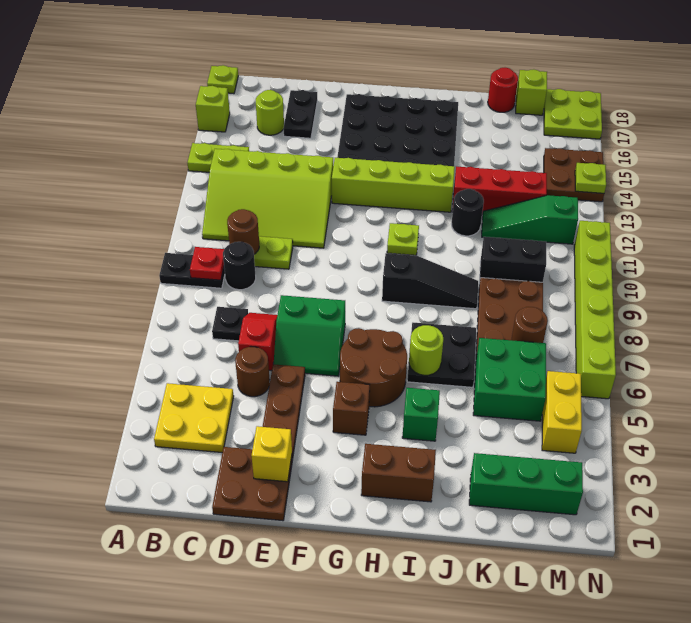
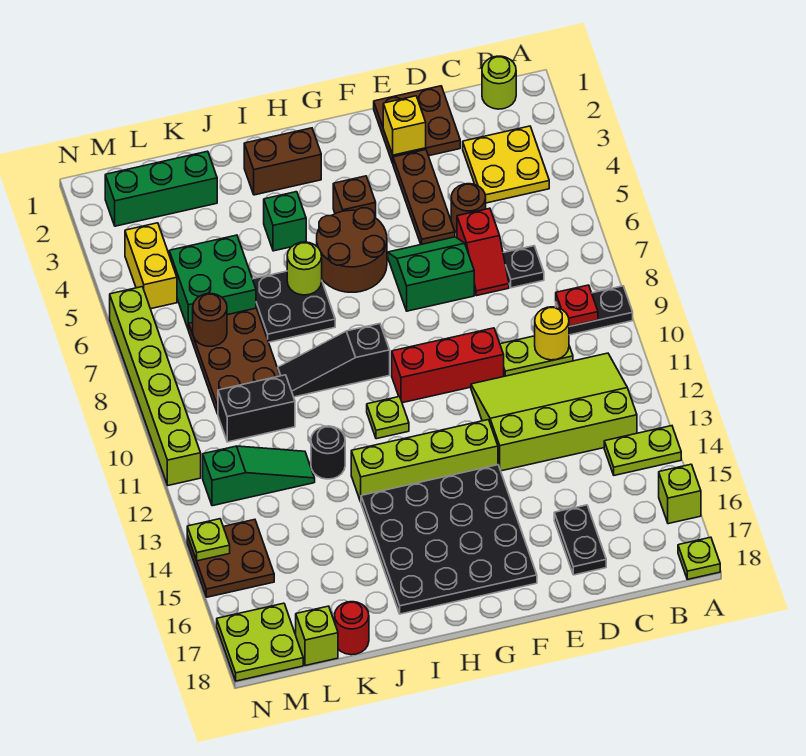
black 1x1 round brick [223,242,256,290] -> none
brown 1x1 round brick [227,209,259,254] -> yellow 1x1 round brick [535,307,569,360]
lime 1x1 round brick [256,90,284,135] -> lime 1x1 round brick moved to [482,56,516,109]
red 1x3 brick [452,166,547,215] -> red 1x3 brick moved to [392,328,504,403]

